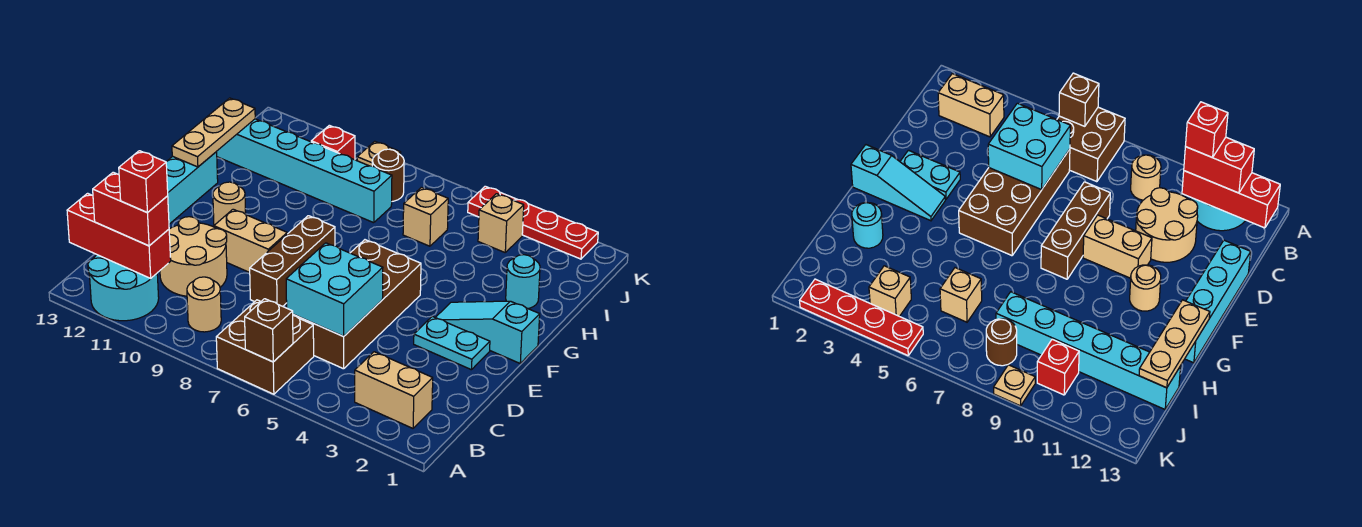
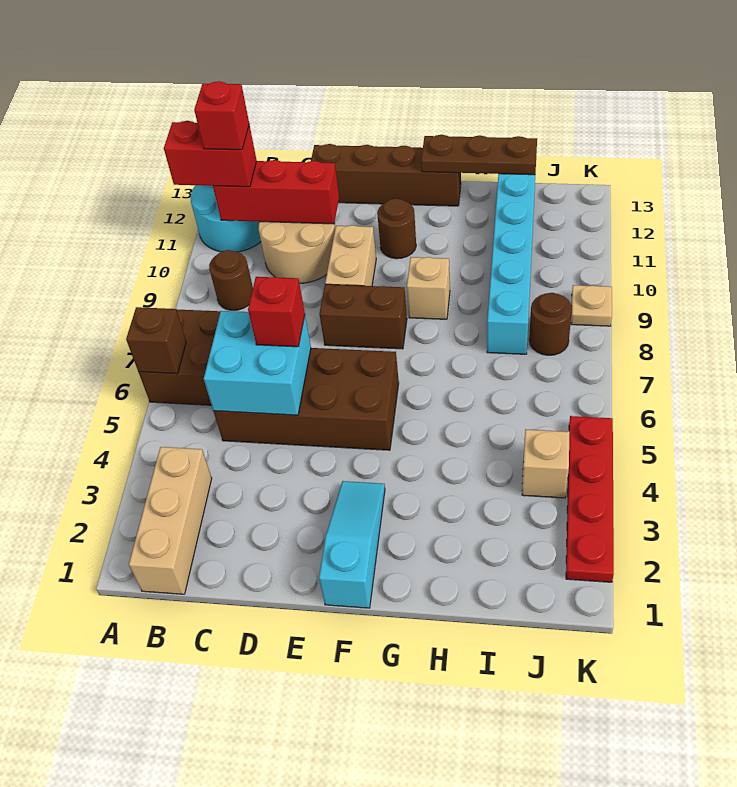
tan 1x2 brick [355,352,433,428] -> tan 1x3 brick [129,447,212,594]
tan 1x1 round brick [187,277,221,332] -> brown 1x1 round brick [209,250,253,310]
red 1x3 brick [67,193,171,279] -> red 1x3 brick turned to [213,160,339,224]
red 1x2 brick [93,172,169,246] -> red 1x2 brick turned to [164,121,257,187]
brown 1x3 brick [250,216,335,306] -> brown 1x2 brick [319,284,407,349]
cyan 1x4 brick [166,152,218,224] -> brown 1x4 brick [311,144,461,206]
cyan 1x2 plate [414,316,490,370] -> none
tan 1x1 round brick [213,182,246,225] -> brown 1x1 round brick [377,198,416,259]
tan 1x3 plate [172,98,255,167] -> brown 1x3 plate [421,135,537,175]
cyan 1x1 round brick [506,255,540,309] -> none
tan 1x1 brick [403,187,448,246] -> tan 1x1 brick moved to [407,257,450,319]
red 1x1 brick [311,125,355,160] -> red 1x1 brick moved to [248,277,305,347]

